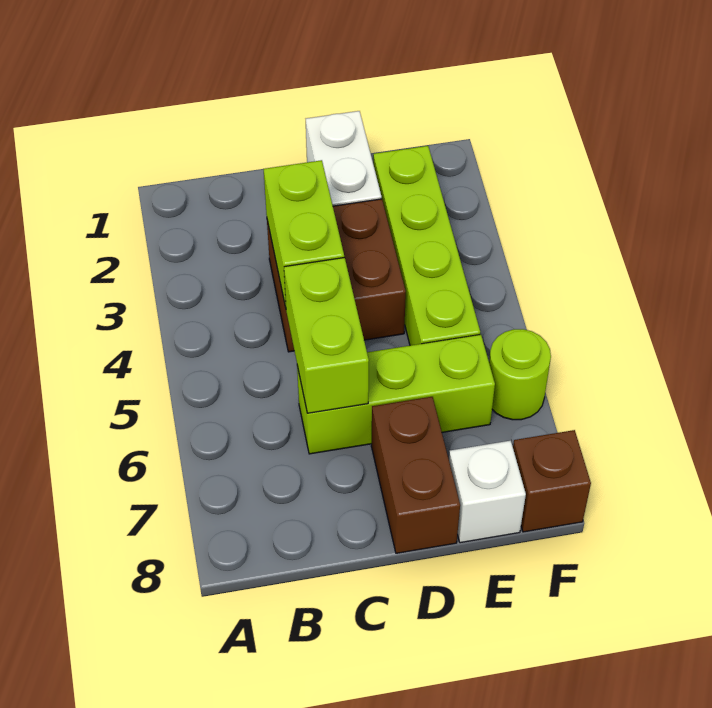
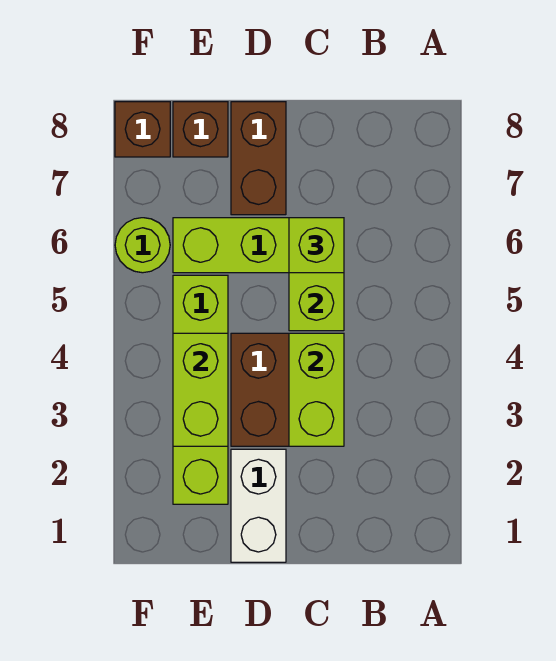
none -> lime 1x1 brick [289,218,344,273]
none -> lime 1x2 brick [173,333,228,446]
white 1x1 brick [449,441,526,543] -> brown 1x1 brick [173,102,228,157]

